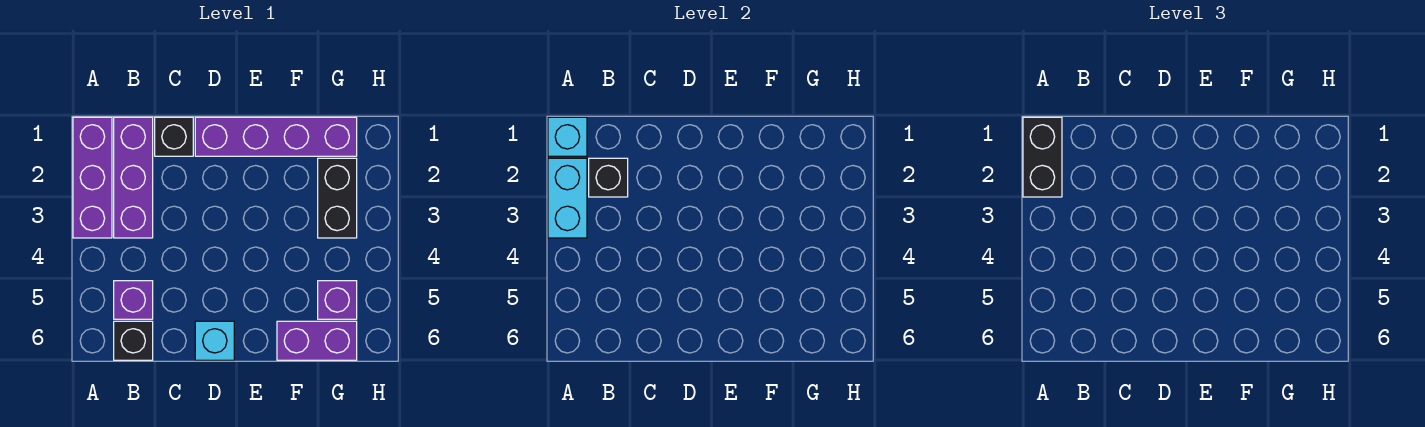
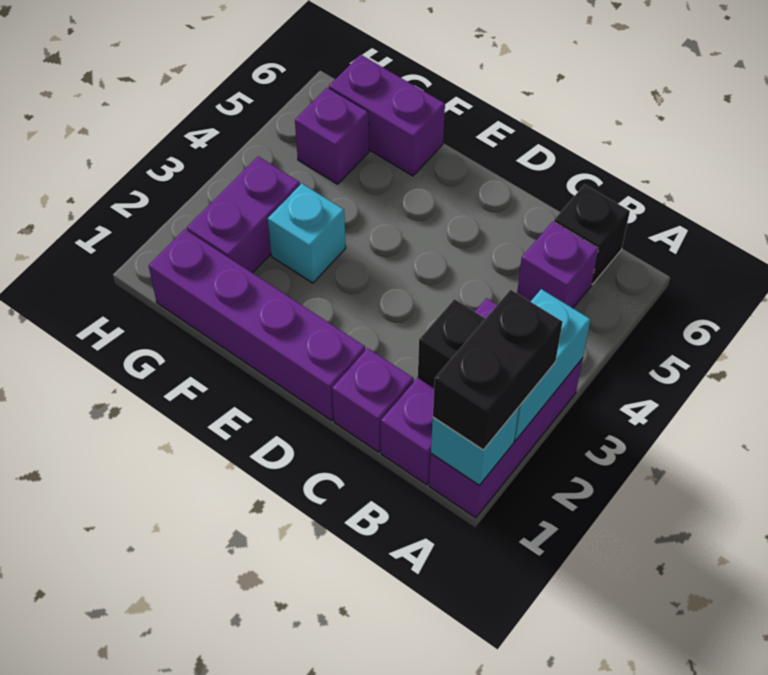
black 1x1 brick [155,117,193,156] -> purple 1x1 brick [332,348,414,452]
cyan 1x1 brick [195,321,234,360] -> cyan 1x1 brick moved to [268,184,346,283]
black 1x2 brick [318,158,357,238] -> purple 1x2 brick [187,156,300,273]

